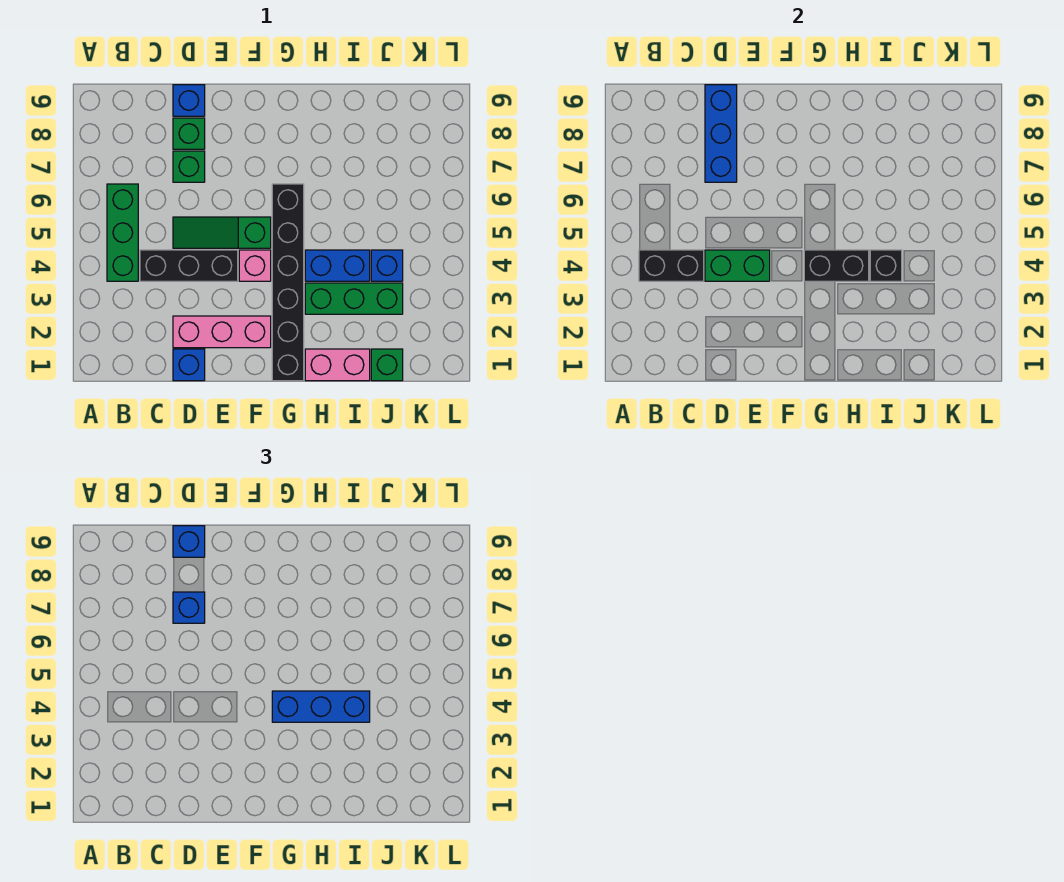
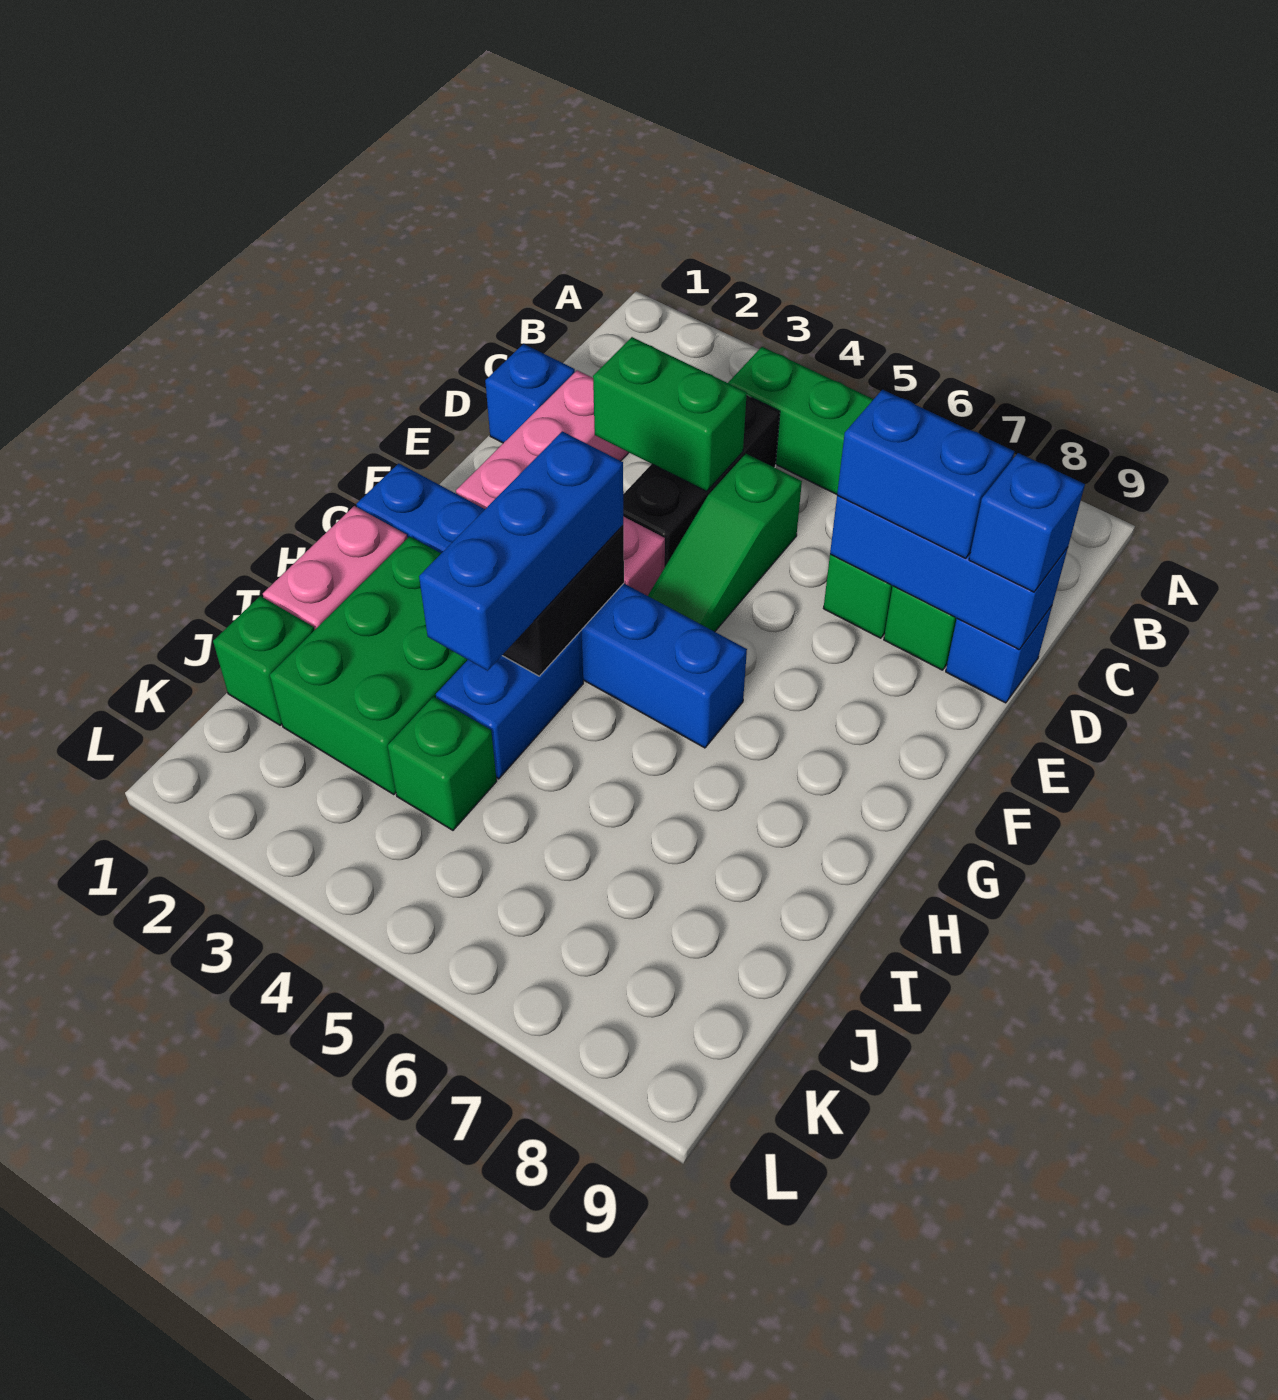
black 1x2 brick [639,250,704,281] -> none
green 1x2 brick [705,250,770,281] -> green 1x2 brick turned to [593,337,747,491]
green 1x3 slope [173,217,271,248] -> green 1x3 slope turned to [648,454,802,632]
blue 1x1 brick [173,592,205,623] -> blue 1x2 brick [837,390,1014,558]
black 1x6 brick [272,184,304,381] -> blue 1x6 brick [357,463,747,748]
green 1x3 brick [305,283,403,314] -> green 2x3 brick [270,536,468,795]
black 1x1 brick [870,250,902,281] -> none
blue 1x1 brick [371,250,403,281] -> green 1x1 brick [388,697,497,830]

